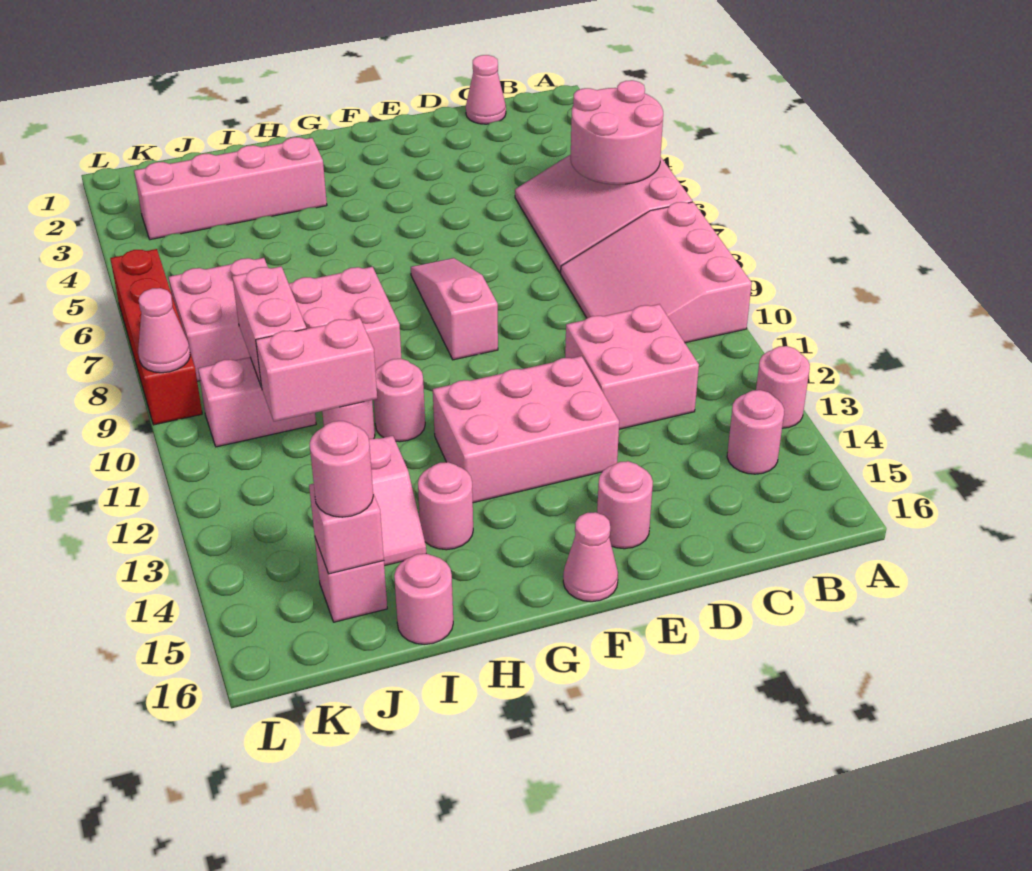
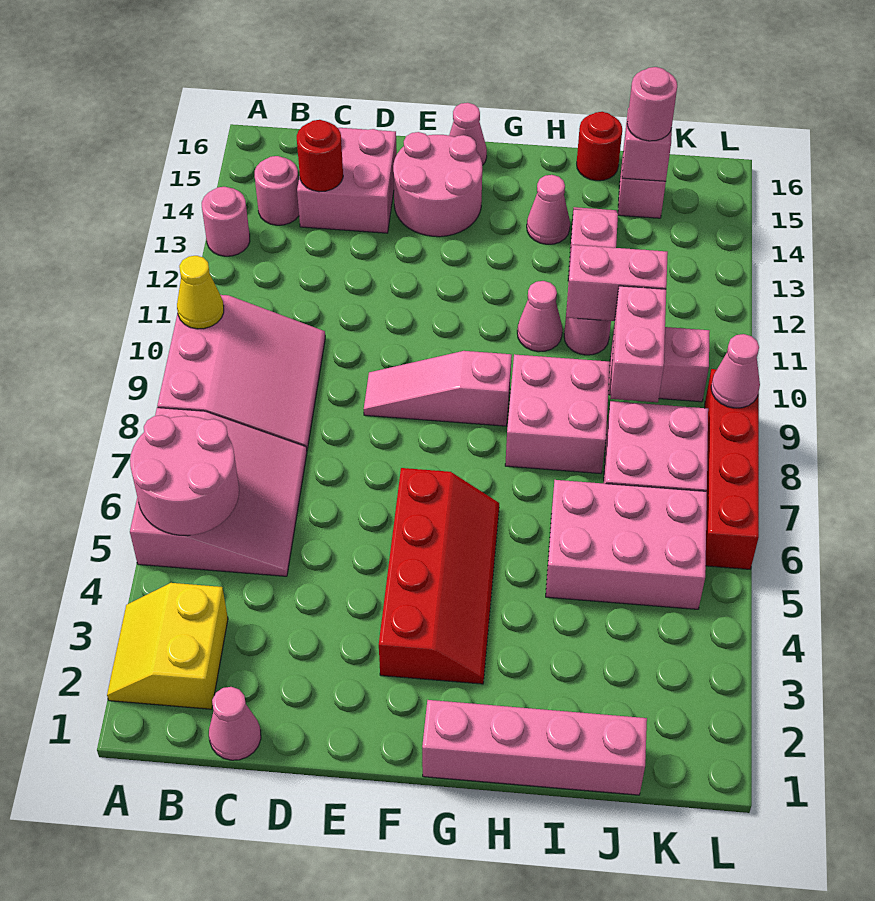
none -> yellow 2x2 slope [107,583,228,709]
none -> yellow 1x1 cone [177,256,224,329]
pink 2x2 brick [565,304,699,429] -> pink 2x2 brick moved to [297,128,397,233]
none -> red 1x1 round brick [297,120,343,192]
pink 2x3 brick [433,356,619,503] -> pink 2x3 brick moved to [546,480,707,609]
pink 1x1 round brick [597,461,653,549] -> pink 2x2 round brick [393,132,482,237]
none -> red 2x4 slope [379,468,499,684]
pink 1x3 slope [411,258,498,360] -> pink 1x3 slope turned to [364,351,512,426]
pink 1x4 brick [134,137,327,240] -> pink 1x4 brick moved to [422,700,647,795]
pink 1x1 round brick [374,359,425,442] -> pink 1x1 cone [517,281,562,352]
pink 1x1 round brick [418,462,473,550] -> pink 1x1 cone [527,175,570,244]
pink 1x1 round brick [394,554,453,644] -> red 1x1 round brick [577,112,622,181]

